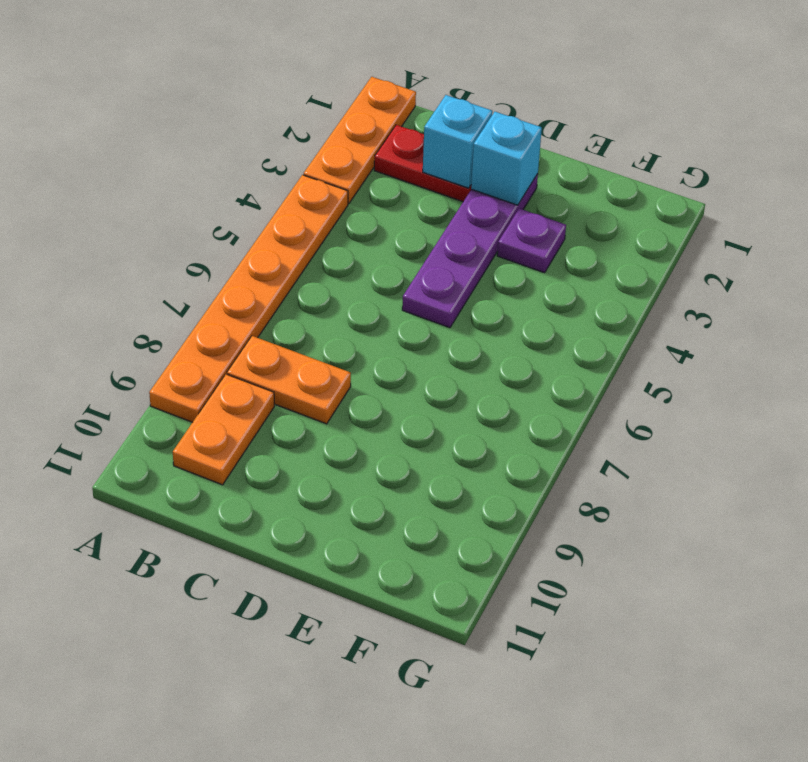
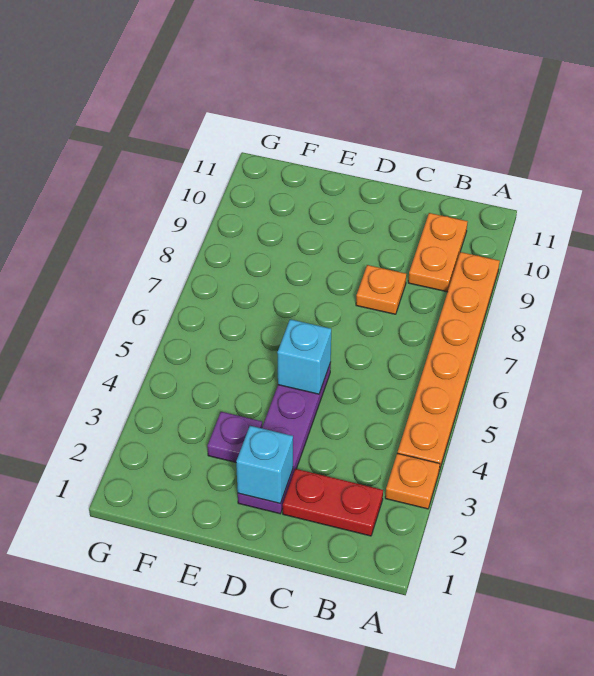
orange 1x3 plate [304,77,416,204] -> orange 1x1 plate [385,453,440,509]
orange 1x2 plate [227,336,351,424] -> orange 1x1 plate [356,265,406,314]
cyan 1x1 brick [423,95,492,188] -> cyan 1x1 brick moved to [277,319,331,394]

